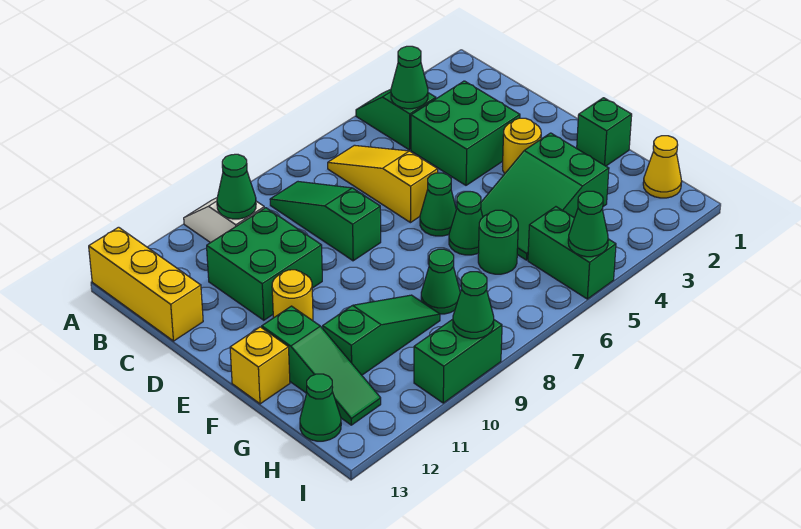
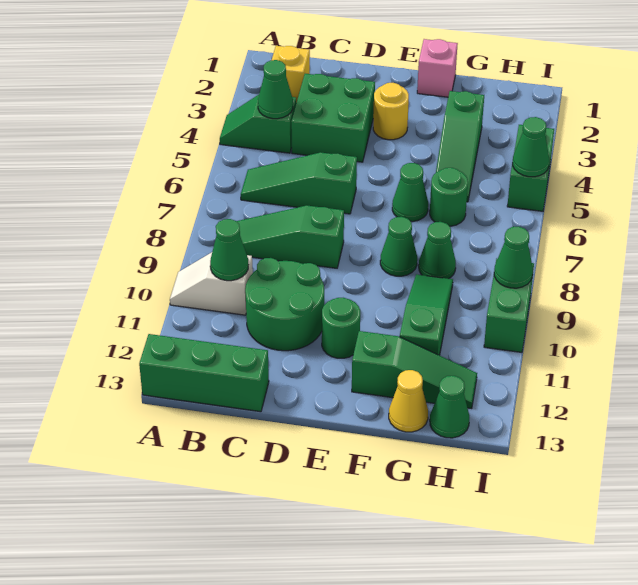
yellow 1x3 brick [89,227,203,341] -> green 1x3 brick [139,334,269,412]
yellow 1x3 slope [328,145,438,223] -> green 1x3 slope [241,152,357,214]
green 2x2 brick [207,208,322,320] -> green 2x2 round brick [245,258,324,351]
green 1x1 cone [420,173,456,236] -> green 1x1 cone moved to [380,217,417,276]
yellow 1x1 round brick [272,270,313,321] -> green 1x1 round brick [322,298,360,358]
green 1x1 brick [577,98,632,166] -> pink 1x1 brick [417,39,458,97]
green 2x3 slope [481,133,609,260] -> green 1x3 slope [436,91,484,202]
yellow 1x1 brick [230,327,290,404] -> yellow 1x1 brick moved to [272,46,310,103]
yellow 1x1 cone [643,136,682,198] -> yellow 1x1 cone moved to [389,370,428,432]
green 1x2 brick [528,207,616,299] -> green 1x2 brick turned to [507,125,554,211]

